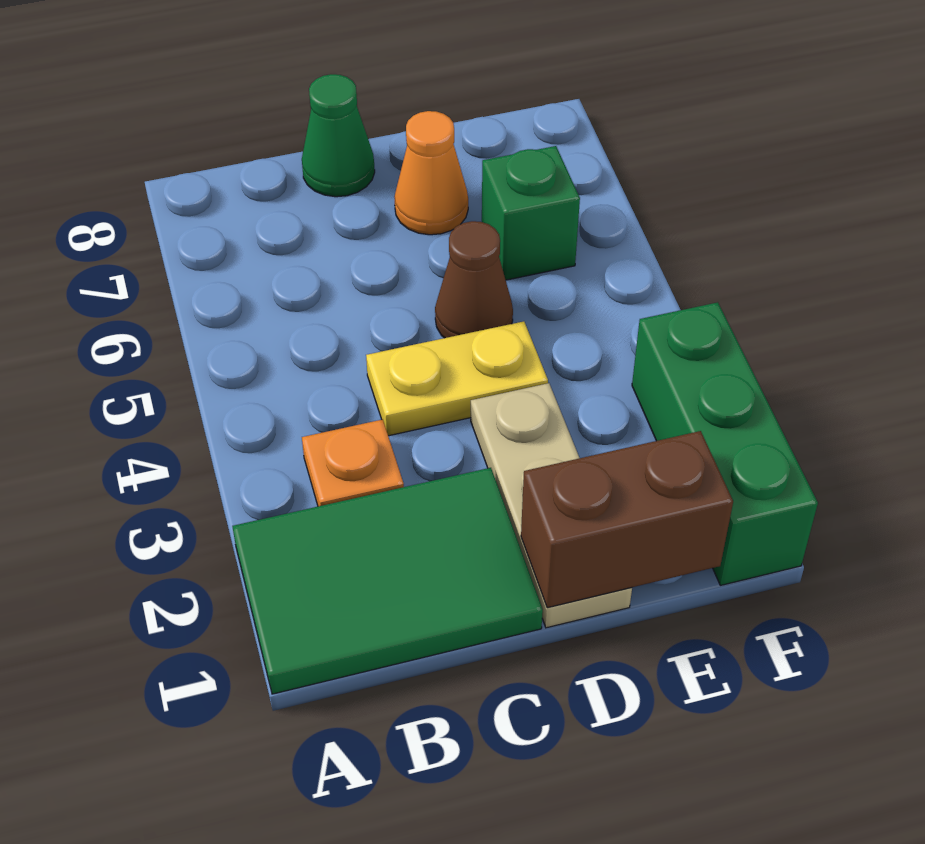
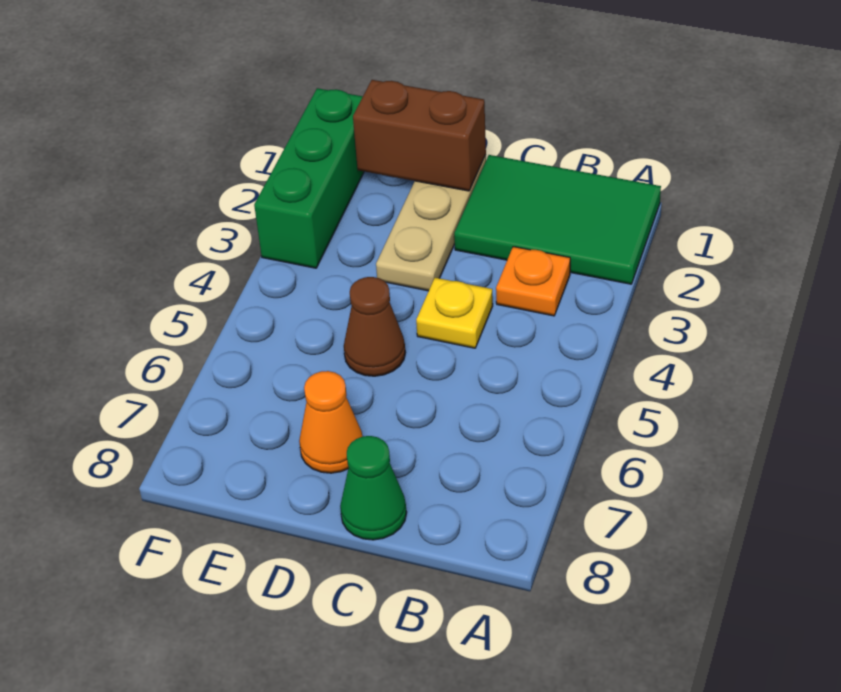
yellow 1x2 plate [366,321,548,436] -> yellow 1x1 plate [416,278,493,348]
green 1x1 brick [482,146,580,280] -> none

